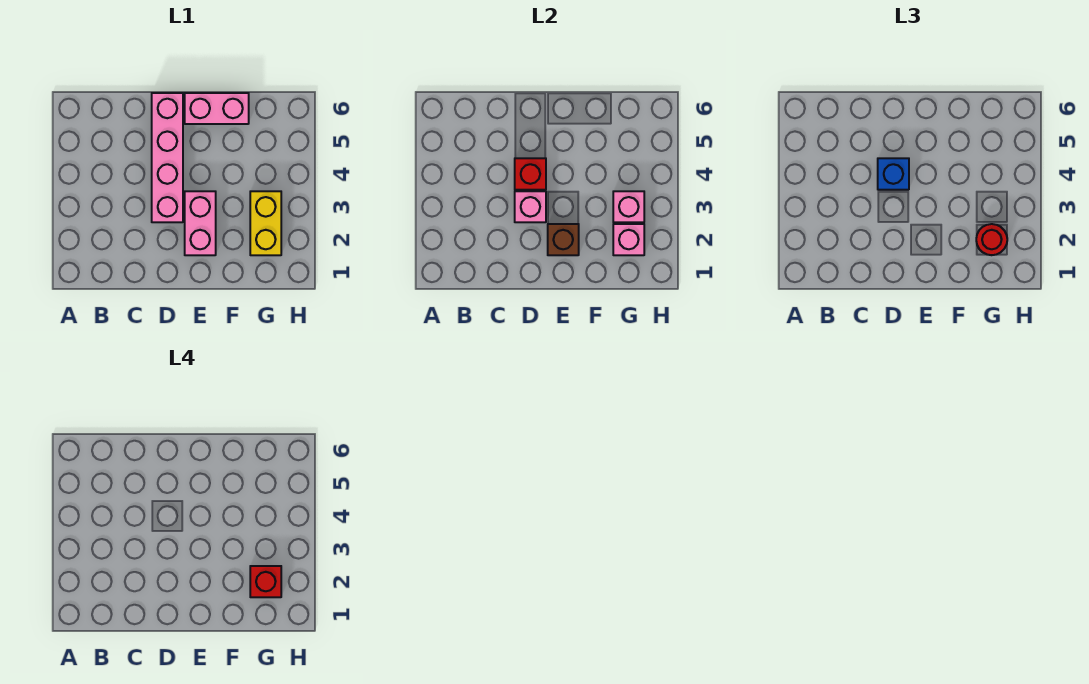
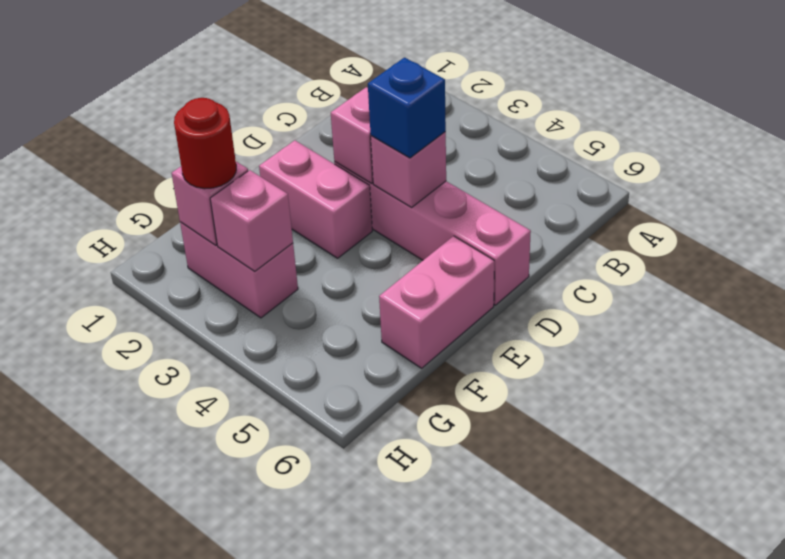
red 1x1 brick [515,158,546,190] -> pink 1x1 brick [371,132,446,207]
brown 1x1 brick [548,224,579,255] -> none
yellow 1x2 brick [250,191,281,255] -> pink 1x2 brick [180,222,298,318]
red 1x1 brick [250,566,281,597] -> none

